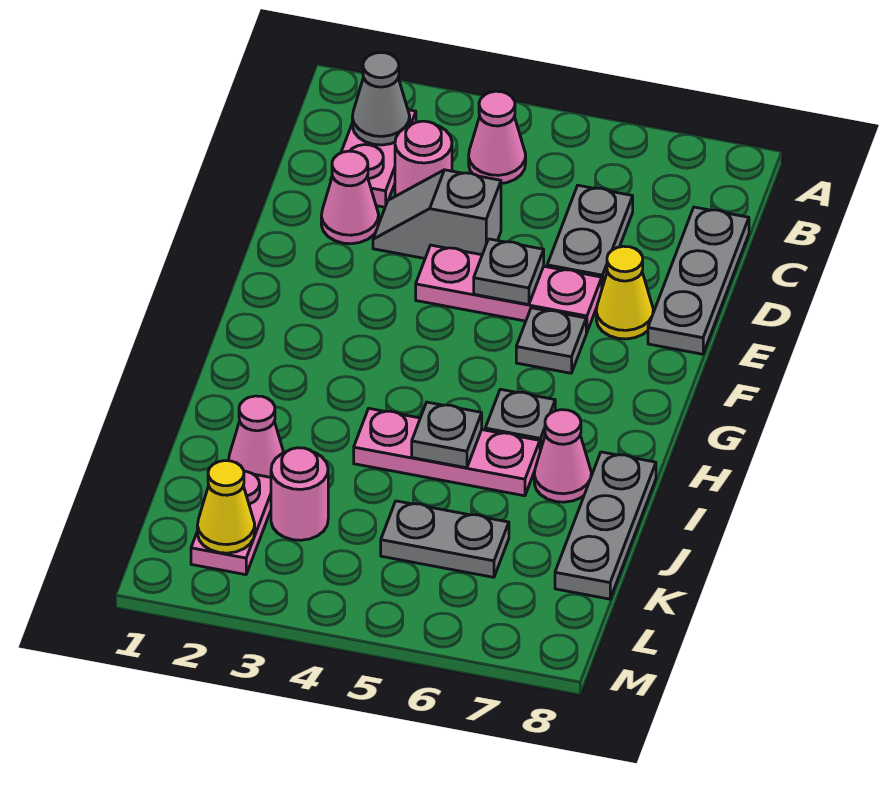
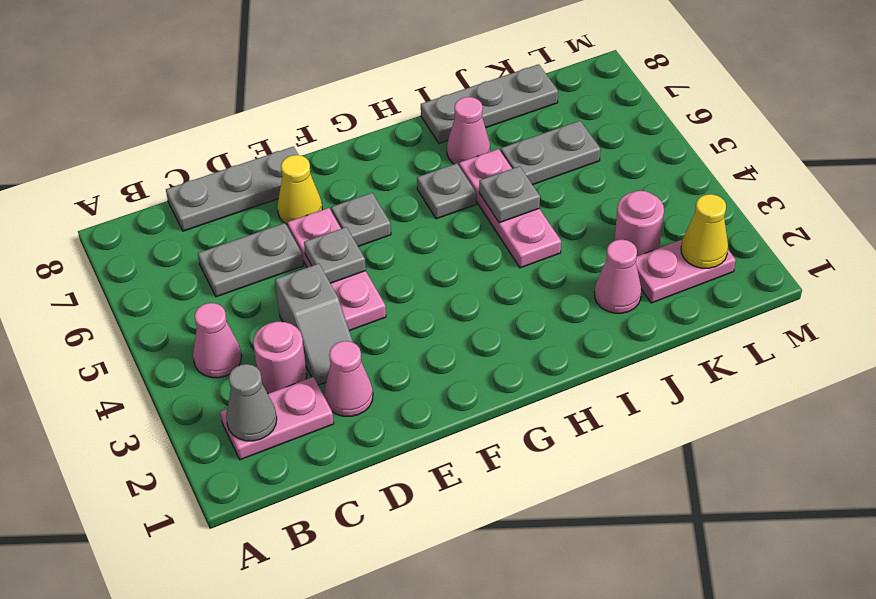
grey 1x2 plate [381,501,509,577] -> grey 1x2 plate turned to [501,121,601,185]

